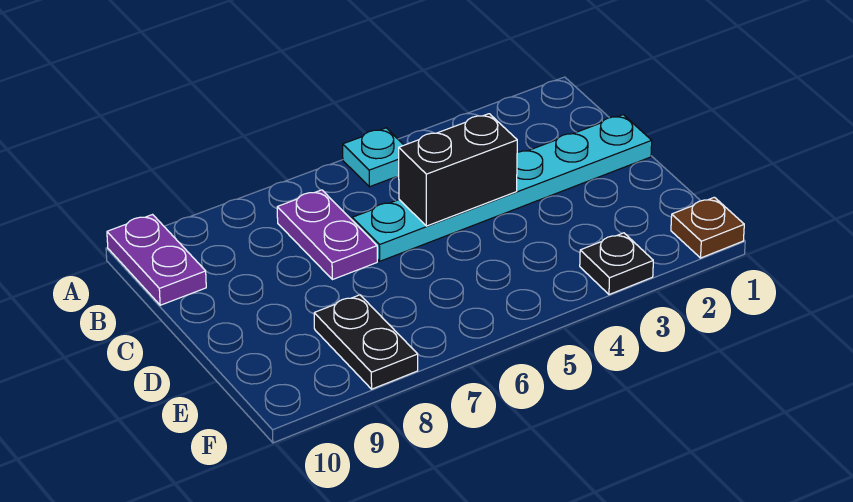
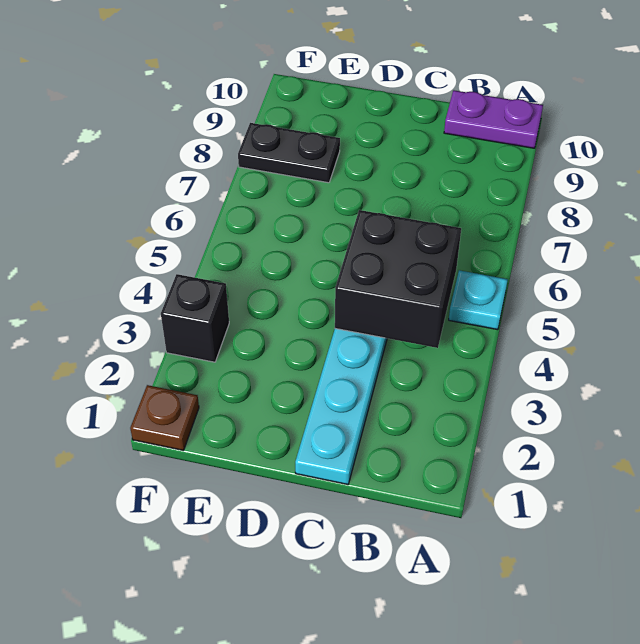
purple 1x2 plate [277,190,377,280] -> none
black 1x2 brick [399,114,517,226] -> black 2x2 brick [335,210,461,348]
black 1x1 plate [580,233,653,295] -> black 1x1 brick [161,274,229,362]

